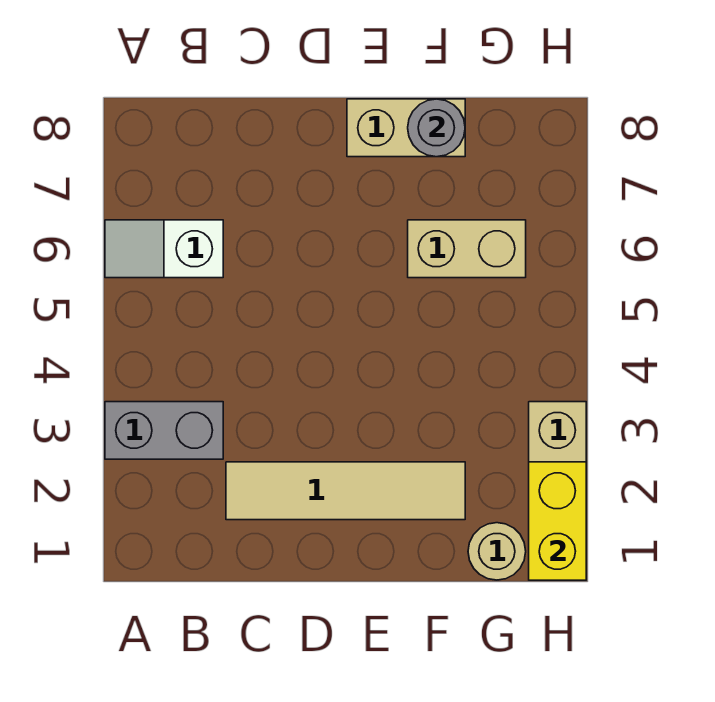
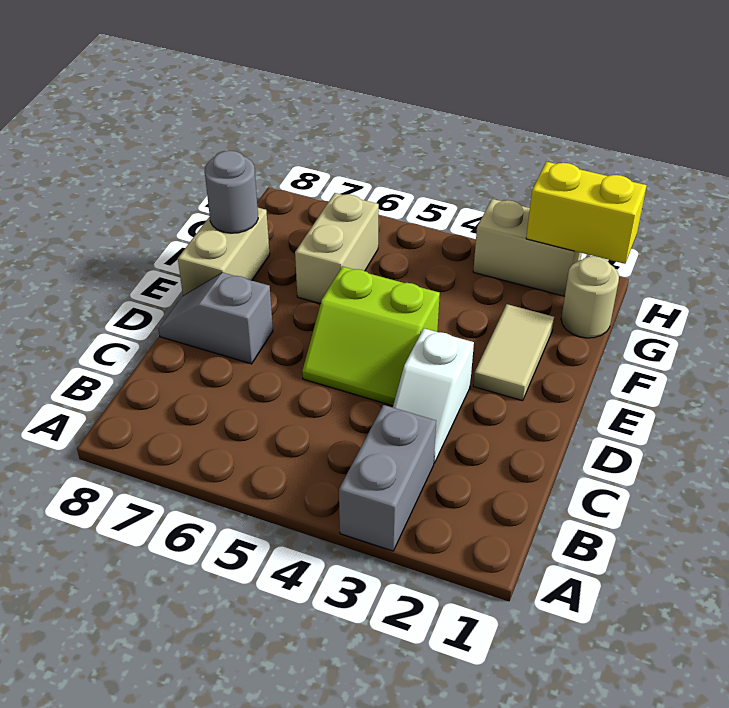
white 1x2 slope [105,220,223,278] -> white 1x2 slope moved to [393,328,474,463]
tan 1x4 tile [226,462,465,520] -> tan 1x2 tile [473,304,554,401]
none -> lime 2x2 slope [302,266,440,406]
none -> grey 1x2 slope [159,273,273,364]

